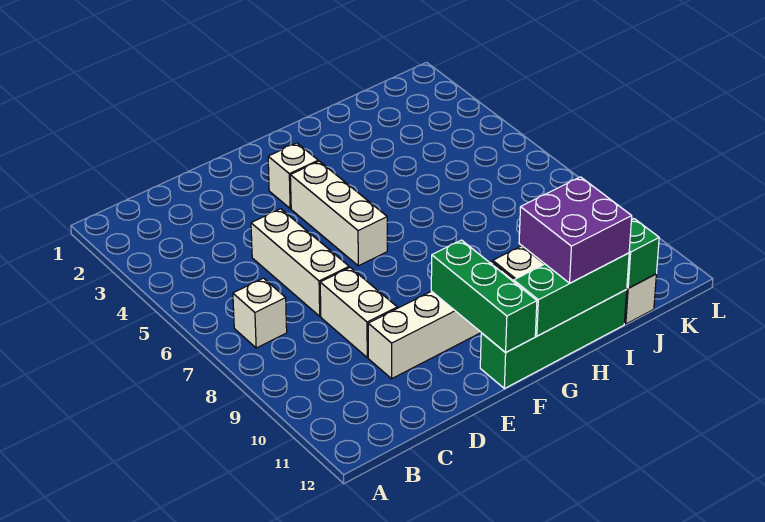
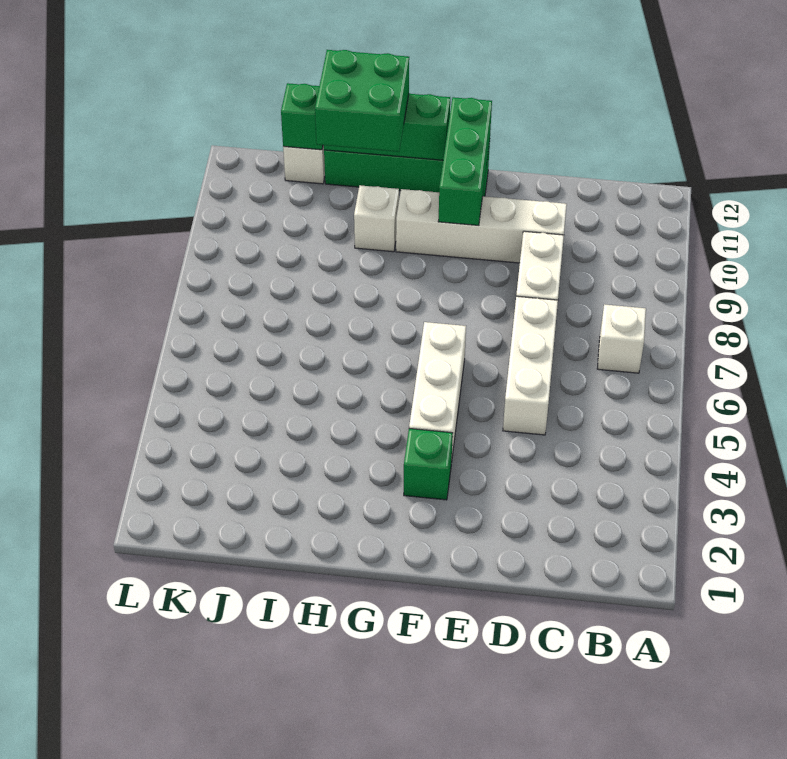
white 1x1 brick [268,143,318,208] -> green 1x1 brick [404,429,453,500]
purple 2x2 brick [519,177,632,283] -> green 2x2 brick [315,50,409,152]

